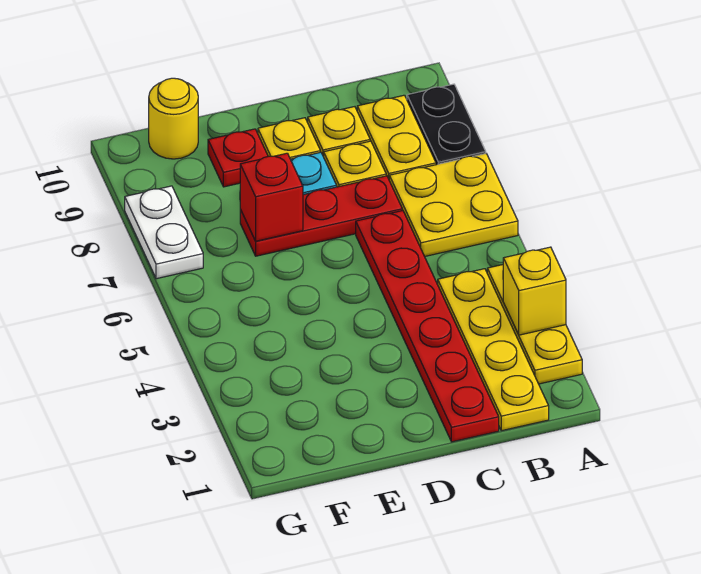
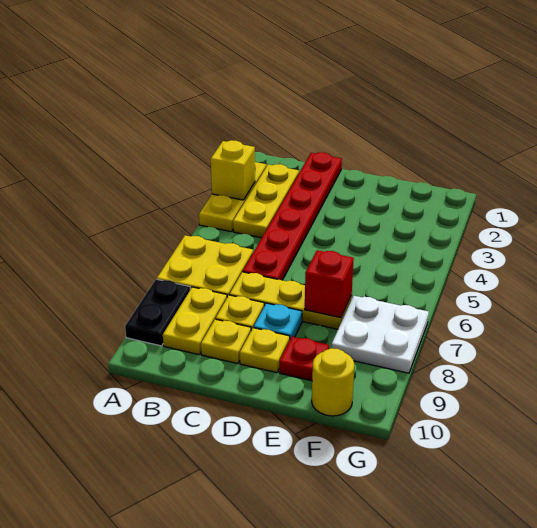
yellow 1x4 plate [438,269,549,431] -> yellow 1x3 plate [233,164,299,238]
red 1x3 plate [240,176,402,256] -> yellow 1x3 plate [229,272,352,329]
white 1x2 plate [125,186,203,279] -> white 2x2 plate [331,296,429,373]

